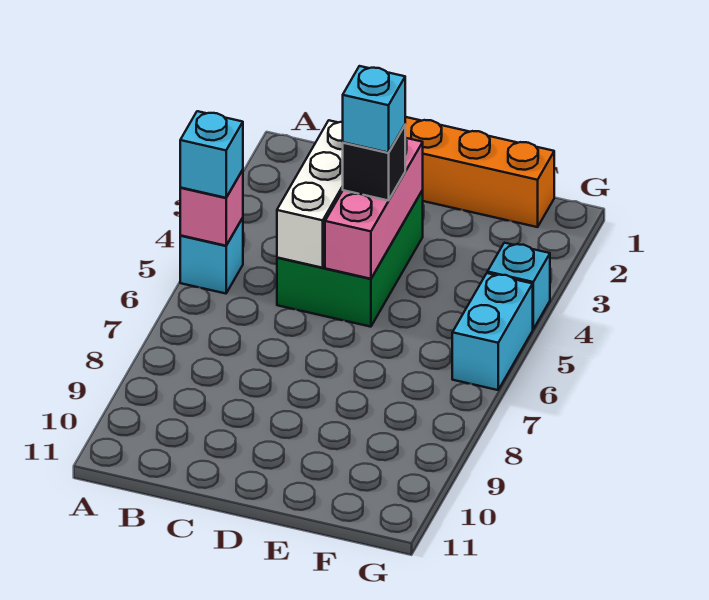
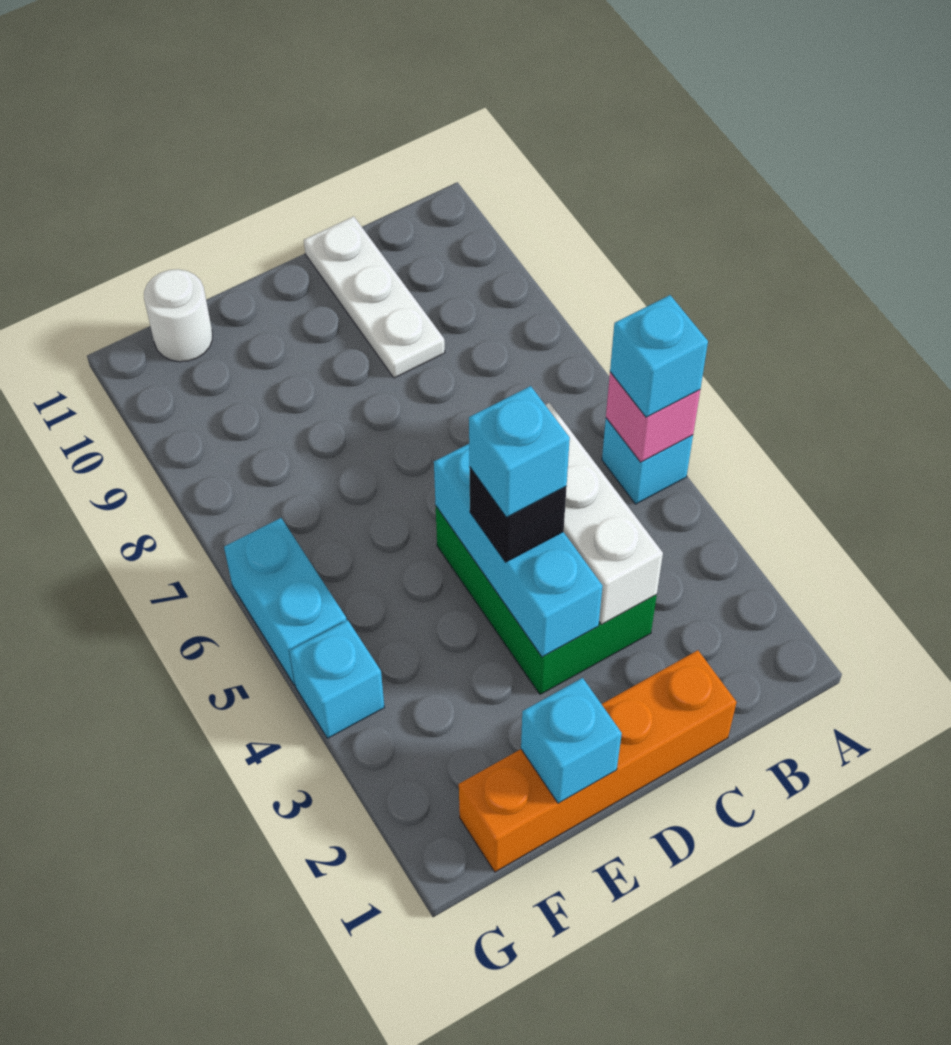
none -> white 1x3 plate [304,216,445,378]
pink 1x3 brick [325,138,423,279] -> cyan 1x3 brick [434,444,603,657]
none -> cyan 1x1 brick [521,678,622,803]
none -> white 1x1 round brick [144,269,212,362]

